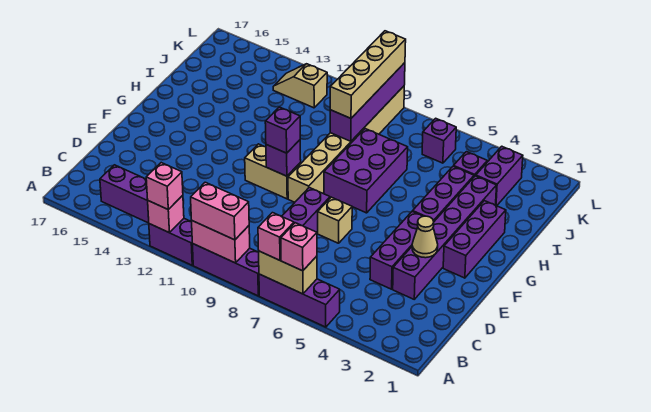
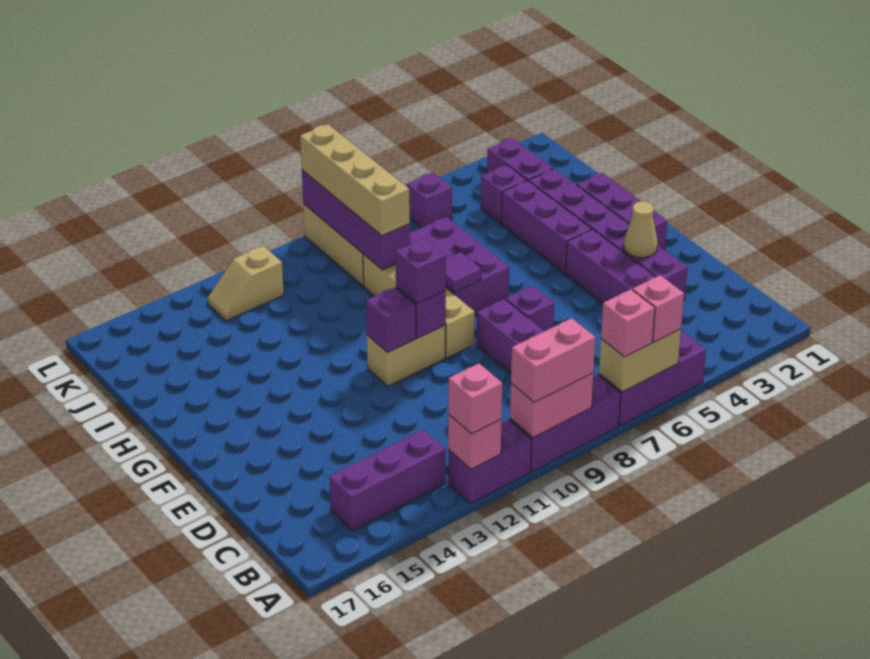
tan 1x1 brick [318,197,352,243] -> purple 1x1 brick [506,286,554,331]
none -> purple 1x1 brick [366,287,416,352]
none -> purple 1x1 tile [446,252,481,292]

